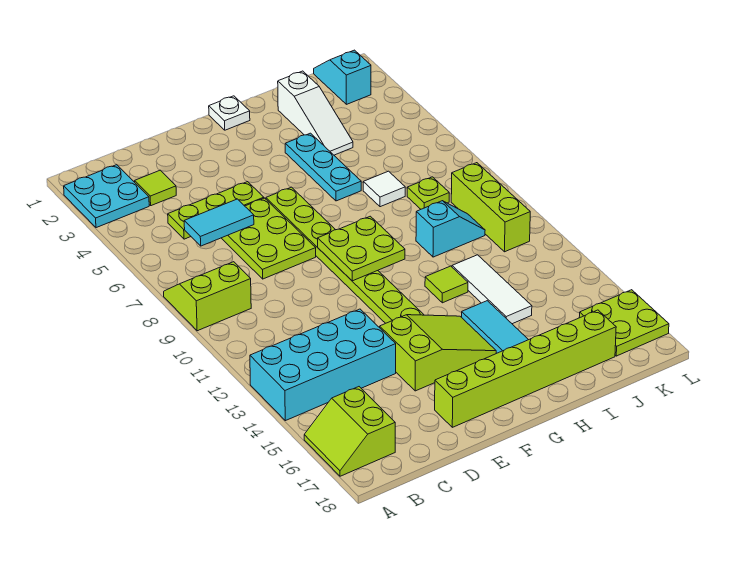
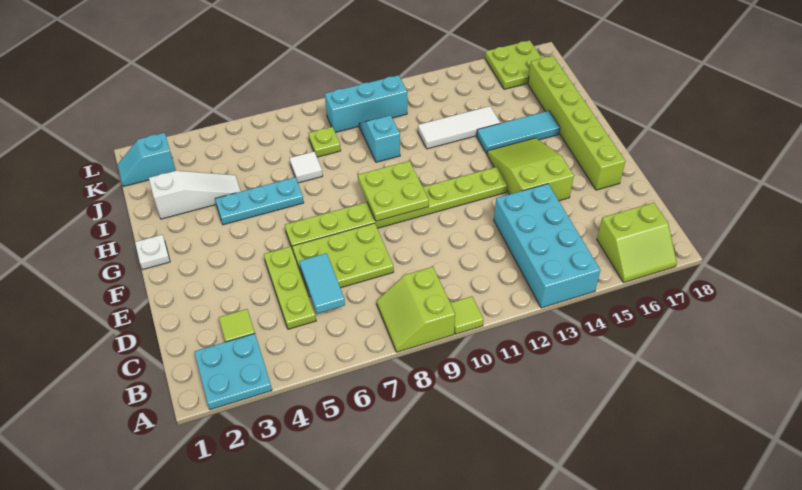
lime 1x1 tile [425,266,468,303] -> lime 1x1 tile moved to [450,296,484,334]
lime 1x3 brick [451,163,530,252] -> cyan 1x3 brick [325,75,407,133]

